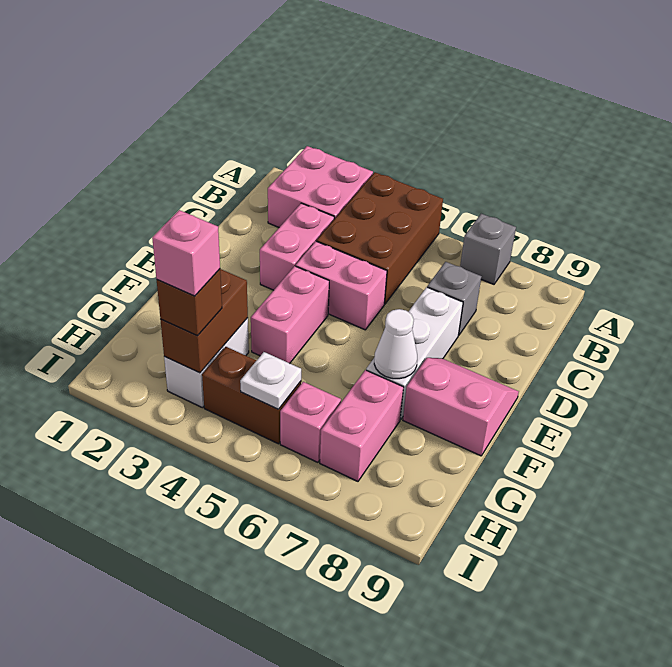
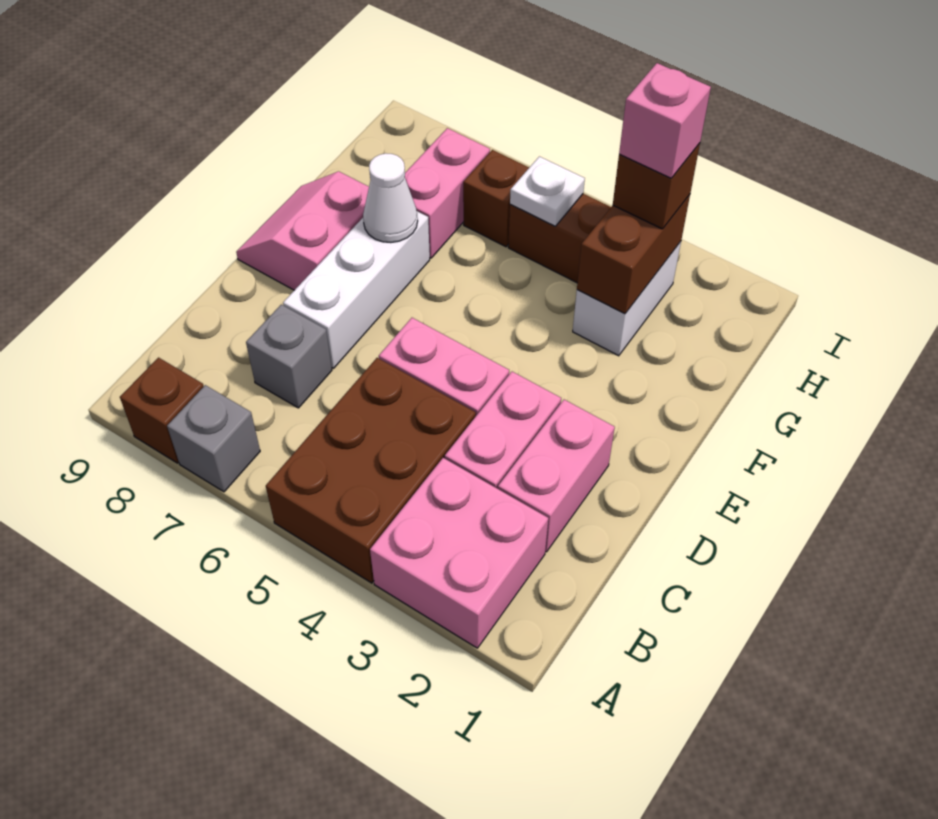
none -> brown 1x1 brick [120,358,204,463]
pink 1x2 brick [251,266,329,363] -> pink 1x2 brick moved to [498,400,615,552]
pink 2x2 slope [403,358,519,456] -> pink 2x2 slope turned to [236,171,369,290]
pink 1x1 brick [280,382,341,462] -> brown 1x1 brick [463,150,529,247]

